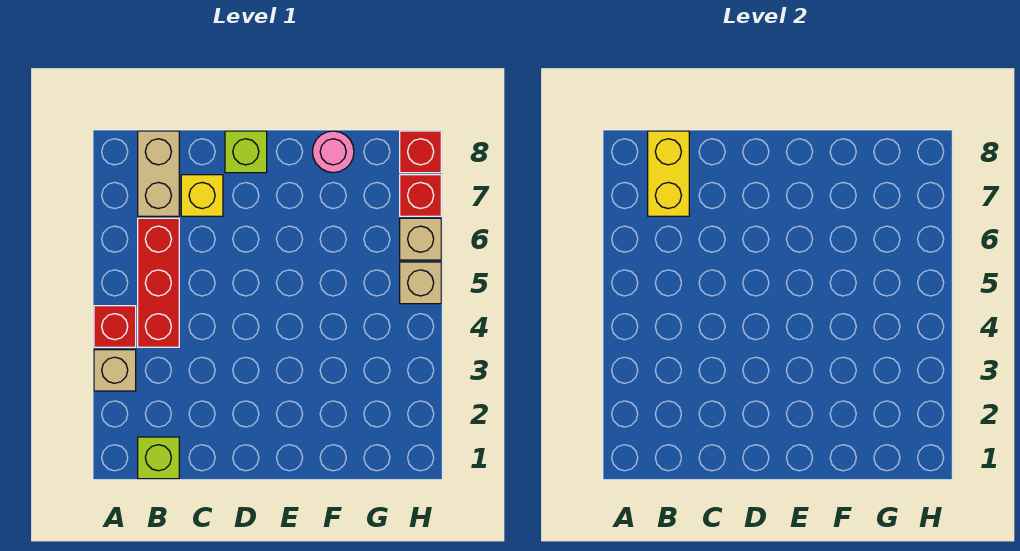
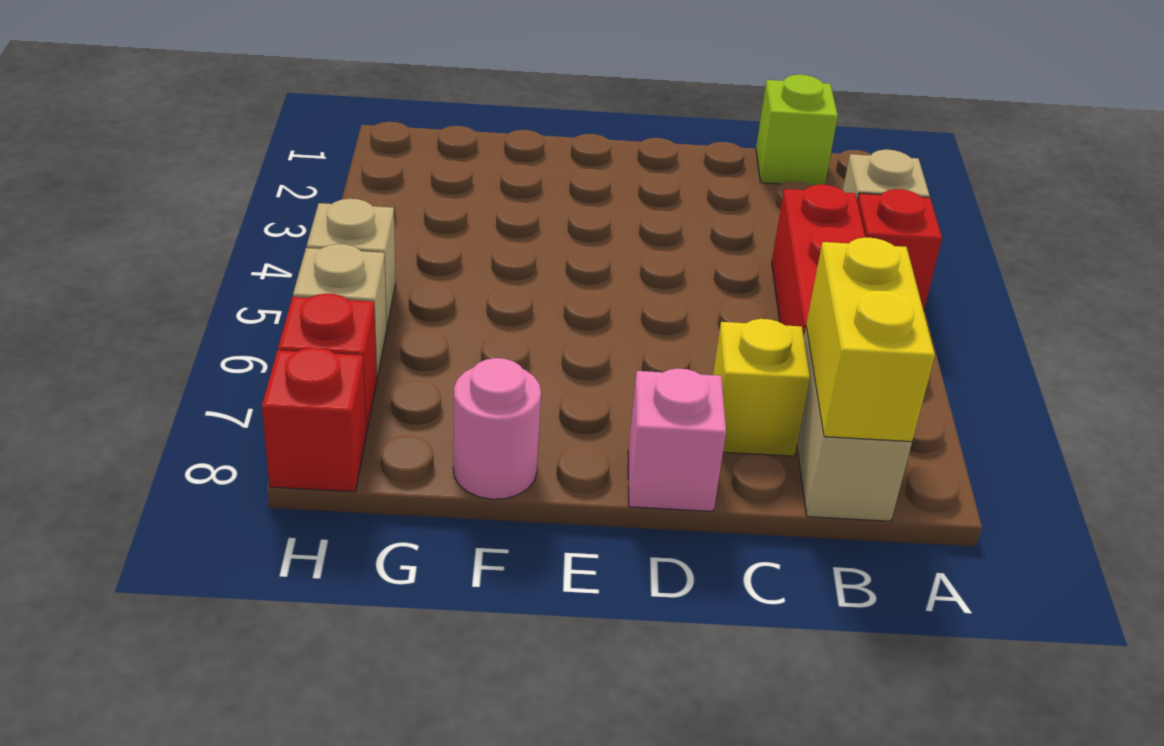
lime 1x1 brick [225,131,267,173] -> pink 1x1 brick [628,368,726,511]

